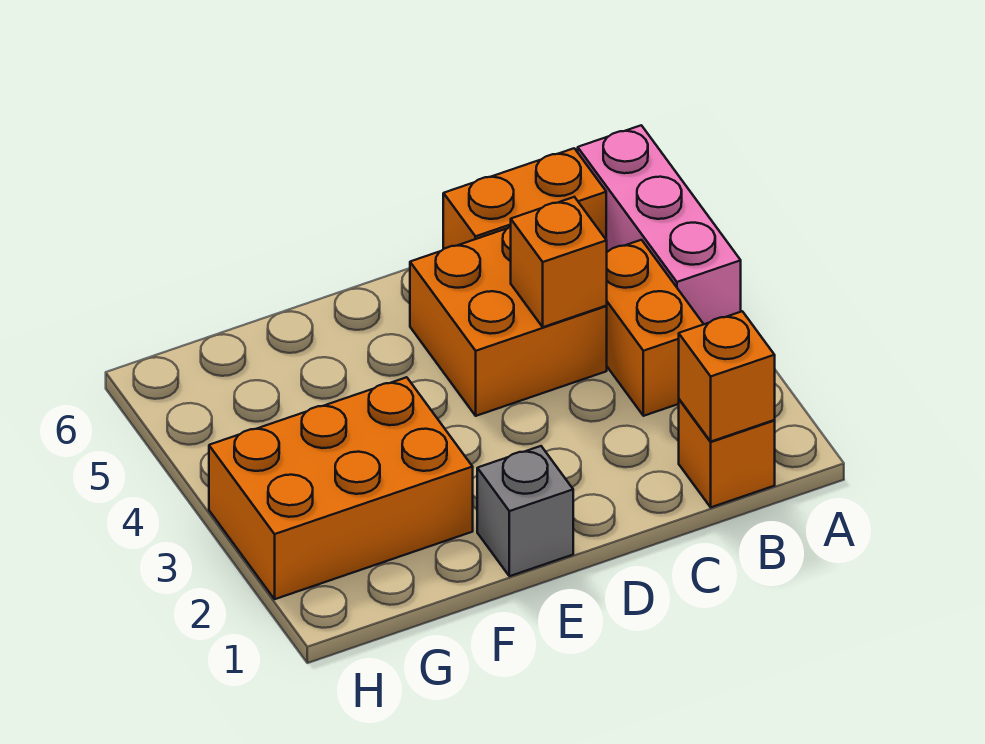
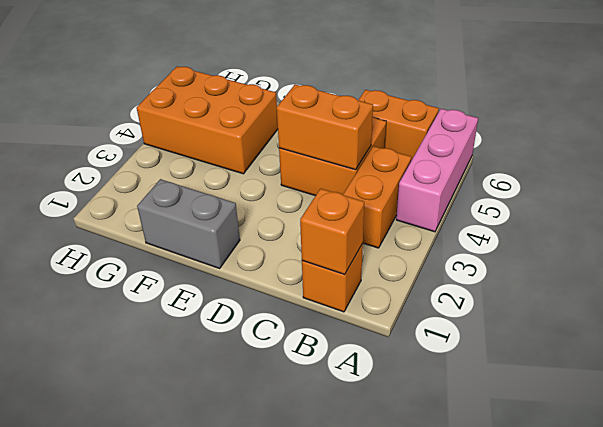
orange 1x1 brick [511,197,607,327] -> orange 1x2 brick [277,85,373,170]
grey 1x1 brick [477,446,573,576] -> grey 1x2 brick [137,179,240,268]
orange 2x3 brick [209,377,473,599] -> orange 2x3 brick moved to [136,66,278,174]

